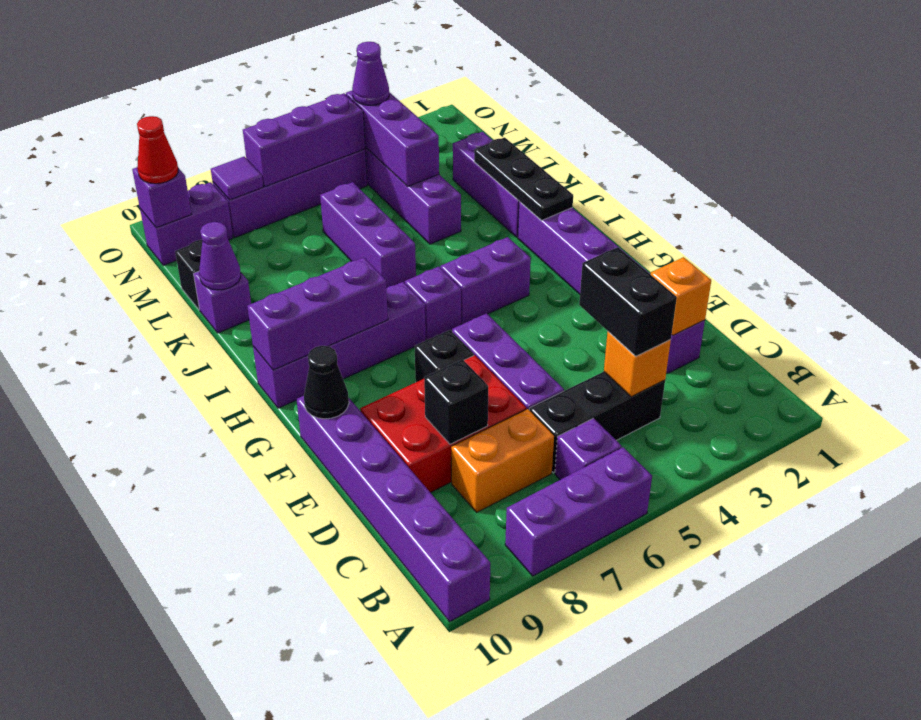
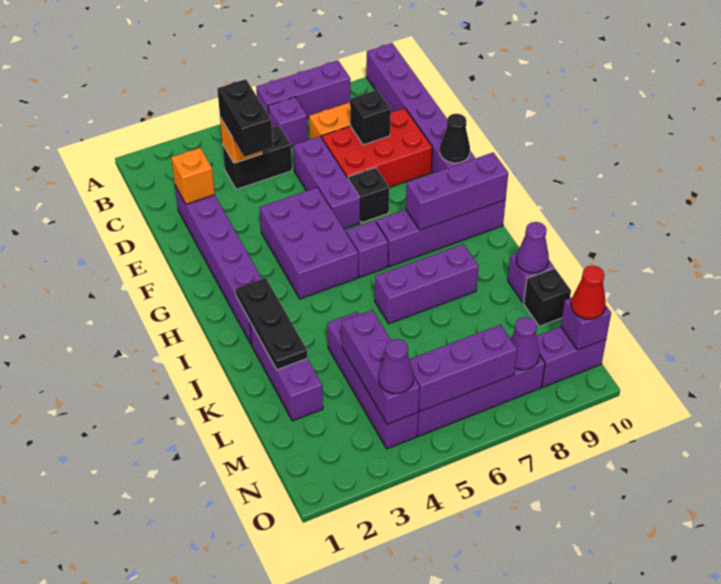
black 1x3 brick [529,372,665,473] -> black 1x2 brick [223,126,292,189]
purple 1x2 brick [440,237,531,324] -> purple 2x3 brick [260,187,358,299]
purple 1x3 brick [320,182,416,288] -> purple 1x3 brick turned to [375,244,479,324]
purple 1x1 tile [211,157,263,200] -> purple 1x1 cone [511,317,540,370]

